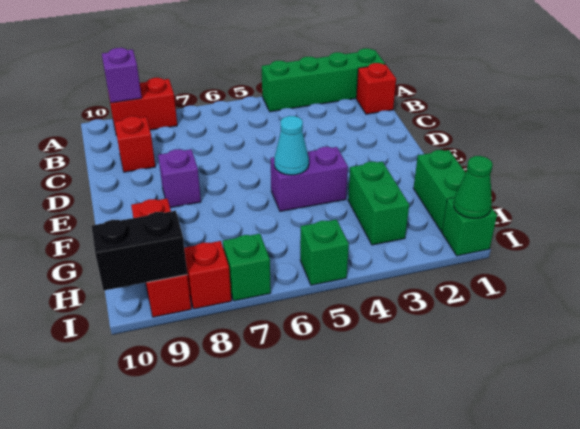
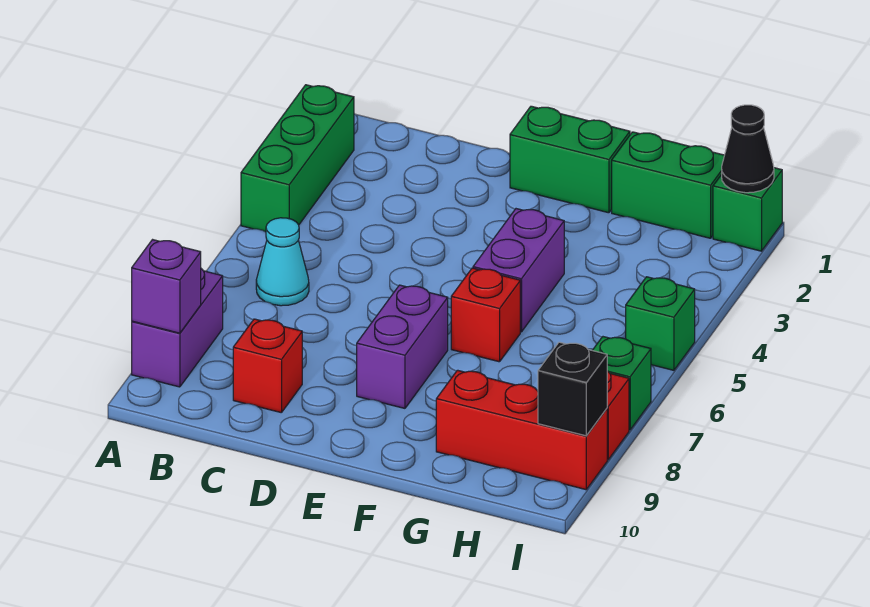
green 1x4 brick [262,48,385,112] -> green 1x3 brick [241,85,354,232]
red 1x2 brick [109,78,177,135] -> purple 1x2 brick [132,269,223,387]
red 1x1 brick [356,63,396,114] -> red 1x1 brick moved to [451,268,520,362]
purple 1x1 brick [158,149,201,208] -> purple 1x2 brick [357,285,448,408]
cyan 1x1 cone [274,116,309,175] -> cyan 1x1 cone moved to [256,218,309,306]
green 1x2 brick [348,161,409,245] -> green 1x2 brick moved to [510,106,630,213]
green 1x1 cone [454,156,493,218] -> black 1x1 cone [722,105,774,193]
black 1x2 brick [91,211,187,291] -> black 1x1 brick [538,342,607,436]

